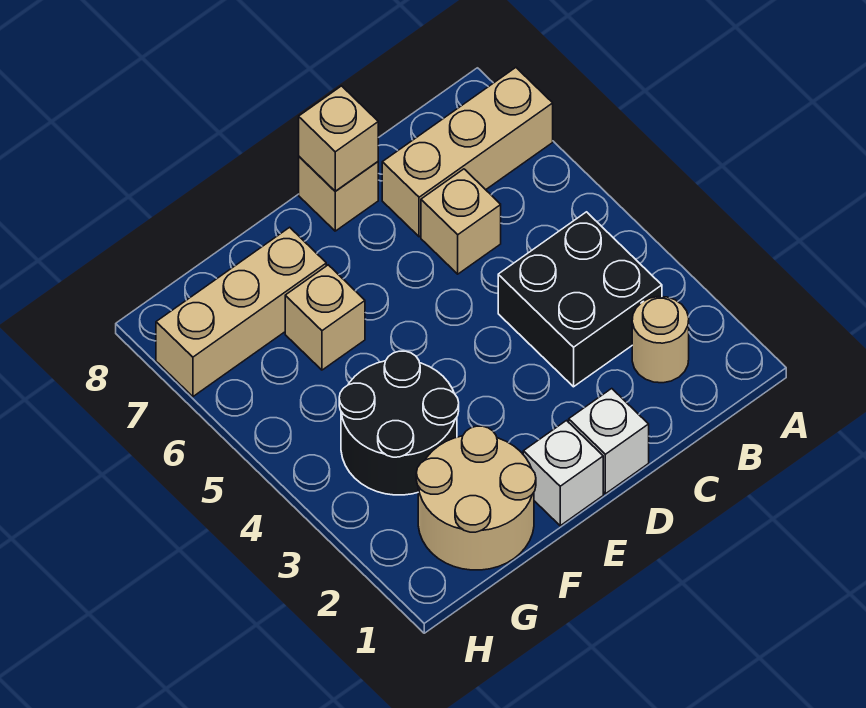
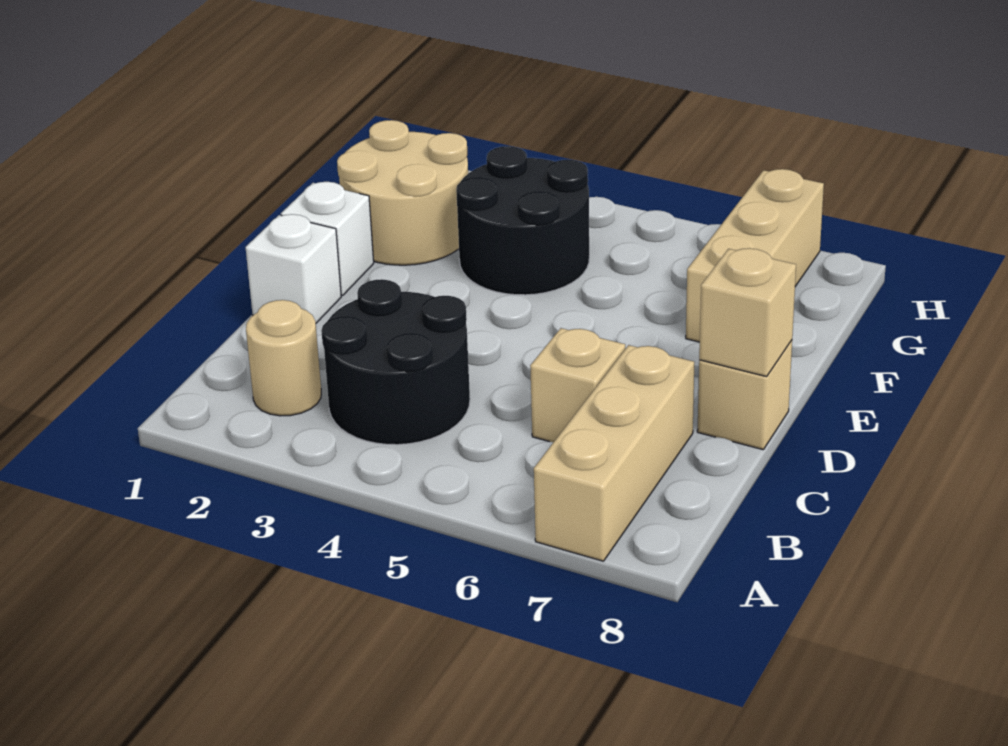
black 2x2 brick [498,212,662,387] -> black 2x2 round brick [321,279,470,445]
tan 1x1 brick [285,265,365,370] -> none

